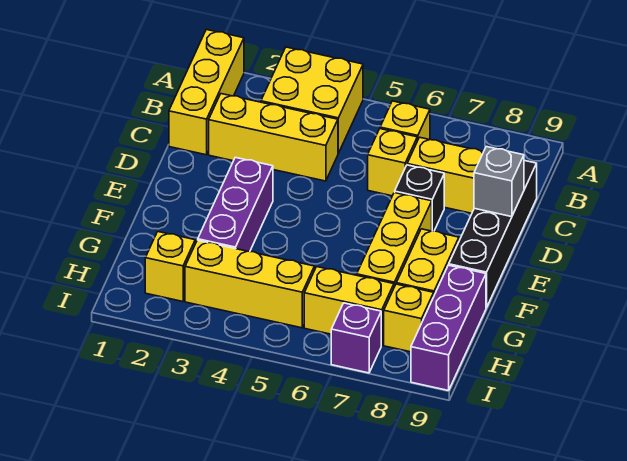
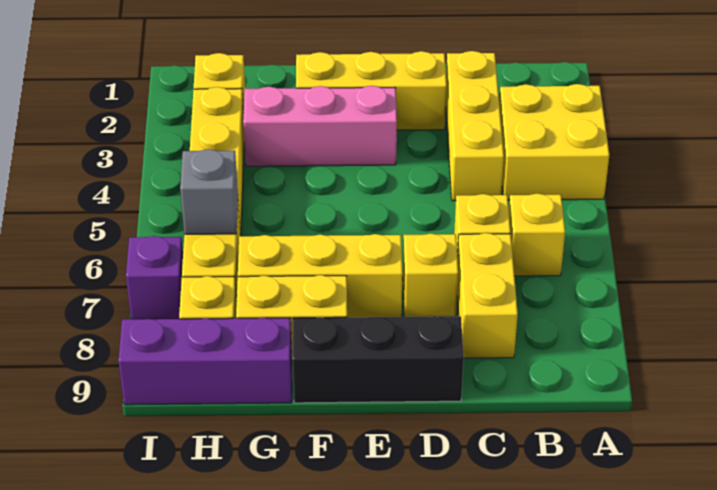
yellow 1x3 brick [169,30,244,155] -> yellow 1x3 brick moved to [296,51,447,130]
black 1x4 brick [449,161,537,308] -> black 1x3 brick [293,316,464,403]
black 1x1 brick [395,165,444,231] -> yellow 1x1 brick [403,234,458,317]
grey 1x1 brick [474,147,524,217] -> grey 1x1 brick moved to [180,149,238,234]
purple 1x3 brick [198,157,273,251] -> pink 1x3 brick [243,86,397,166]

